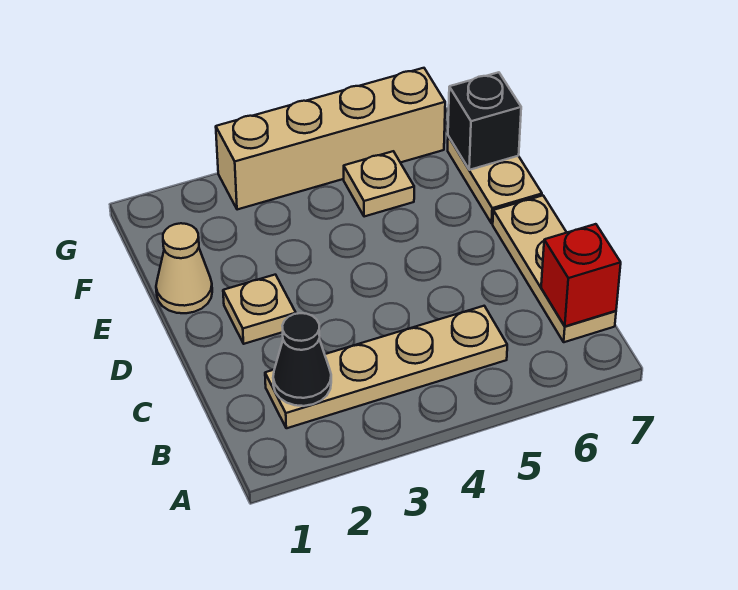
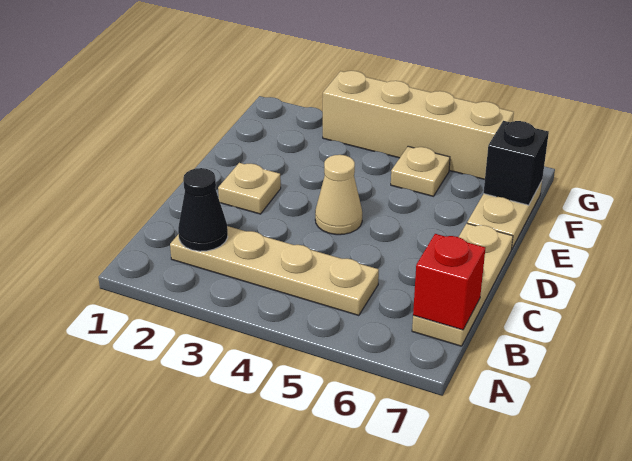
tan 1x1 cone [156,223,212,313] -> tan 1x1 cone moved to [315,155,362,235]

